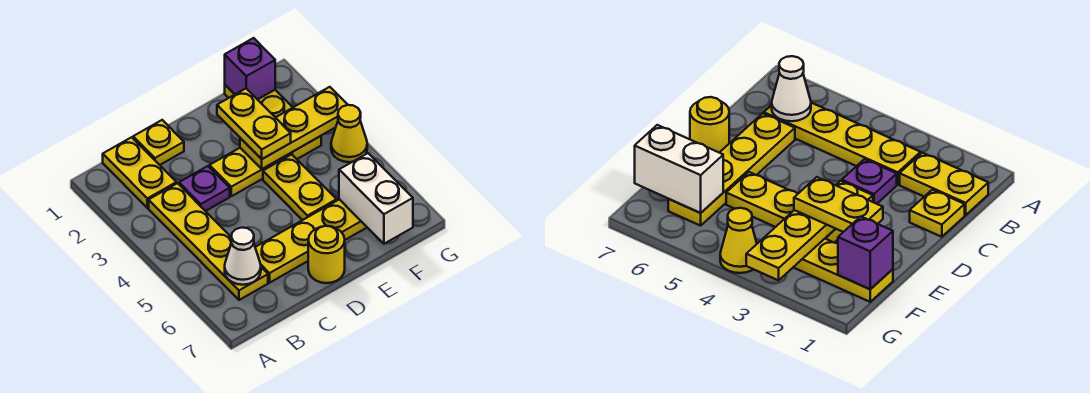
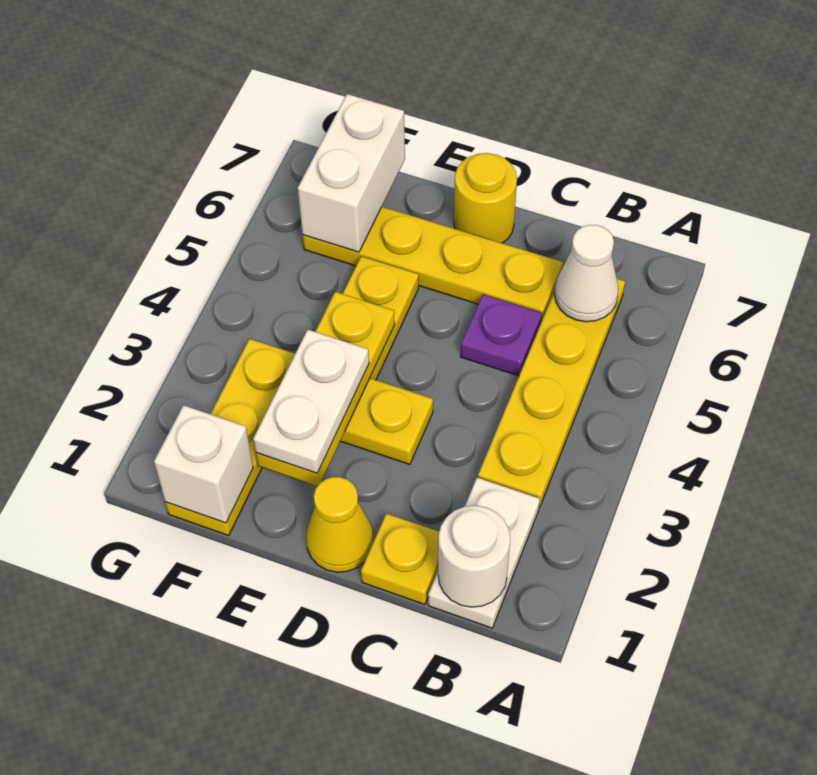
yellow 1x2 plate [103,137,176,208] -> white 1x2 plate [428,477,540,628]
none -> white 1x1 round brick [438,505,510,607]
purple 1x1 plate [179,166,230,211] -> purple 1x1 plate moved to [461,294,542,376]
yellow 1x2 plate [217,89,291,159] -> white 1x2 plate [253,330,369,473]
yellow 1x3 plate [240,87,348,169] -> yellow 1x3 plate turned to [256,292,395,486]
purple 1x1 brick [225,38,275,100] -> white 1x1 brick [154,405,253,523]
yellow 1x1 cone [331,105,367,162] -> yellow 1x1 cone moved to [306,477,373,572]

